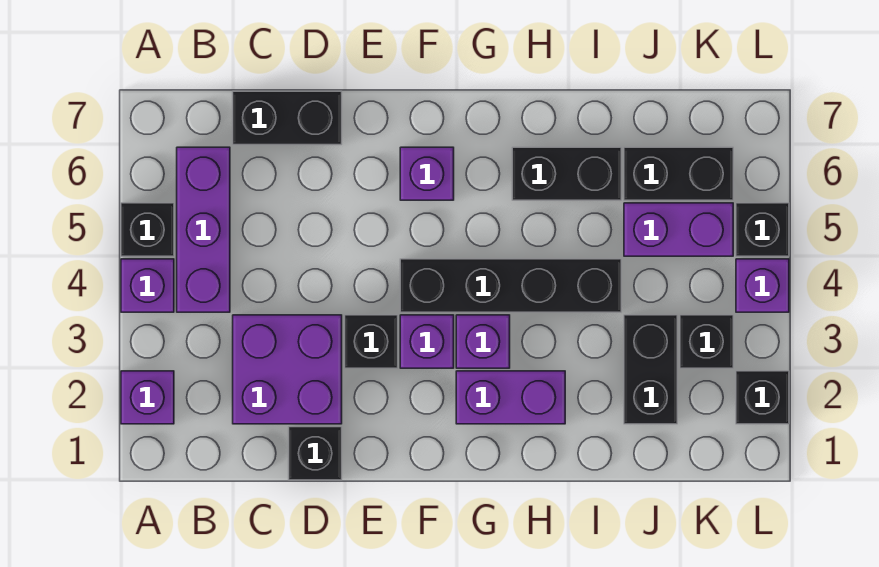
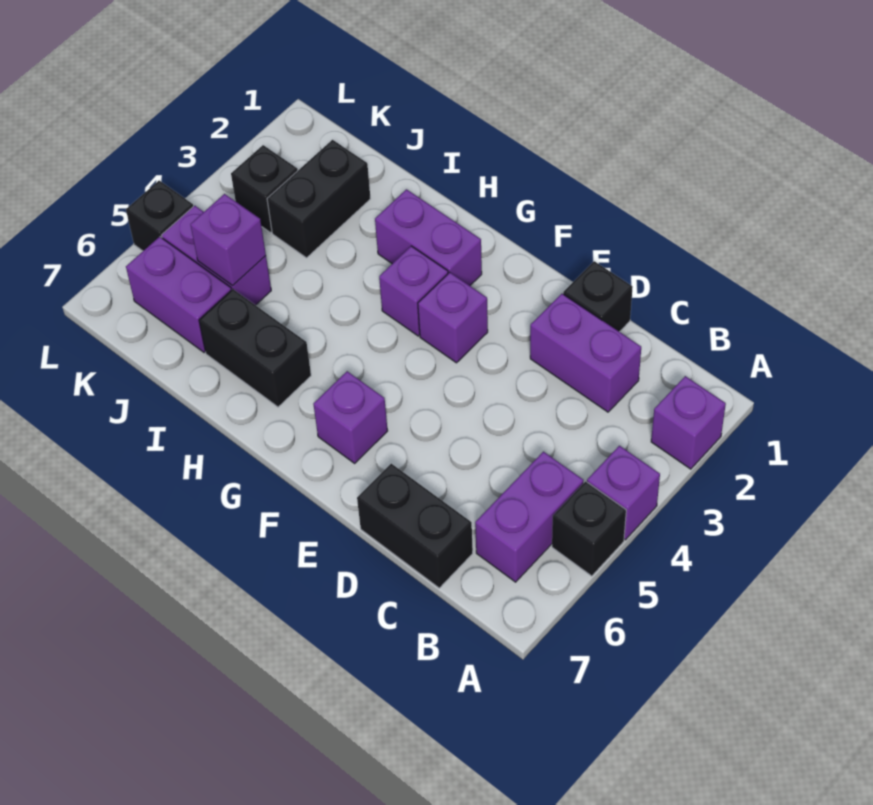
purple 1x3 brick [177,147,230,312] -> purple 1x2 brick [475,452,583,582]
purple 2x2 brick [233,315,342,424] -> purple 1x2 brick [530,294,641,412]
black 1x1 brick [345,315,398,368] -> none
black 1x4 brick [400,259,621,312] -> none
black 1x2 brick [624,147,733,200] -> purple 1x2 brick [126,237,231,353]
black 1x1 brick [736,371,789,424] -> none
purple 1x1 brick [736,259,789,312] -> purple 1x1 brick moved to [191,194,266,286]

